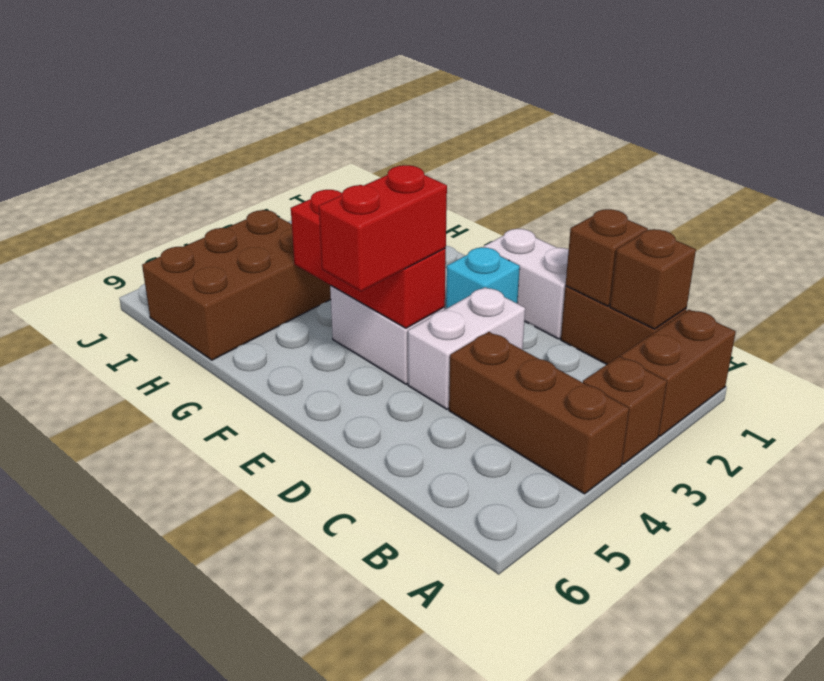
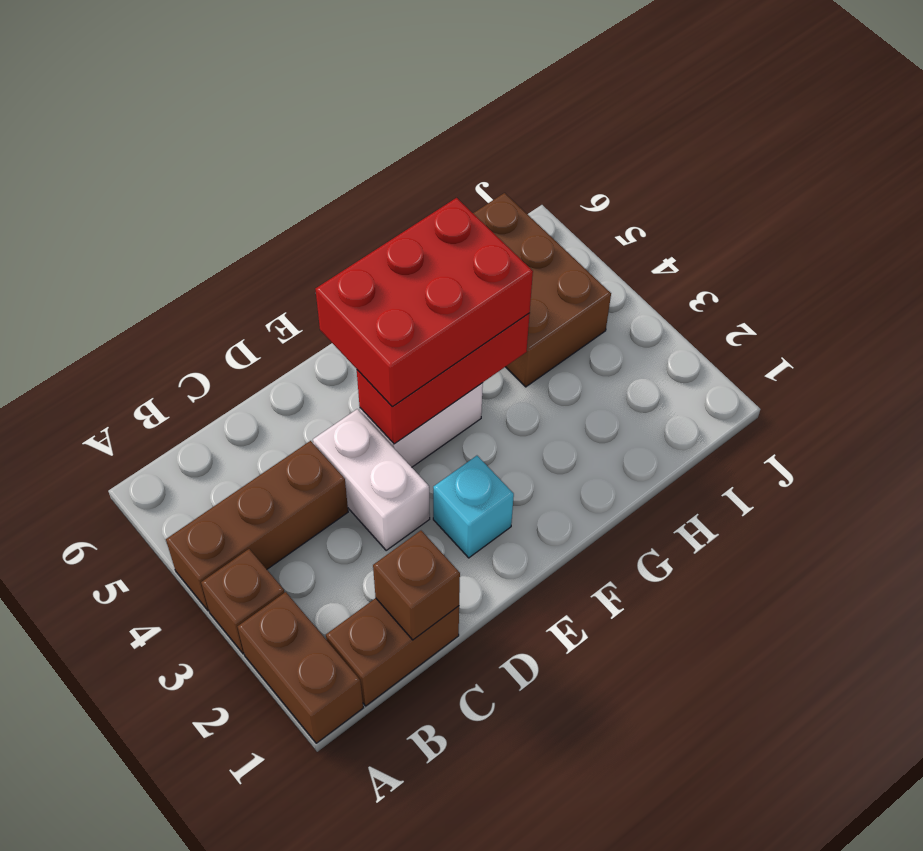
brown 1x1 brick [610,229,696,329] -> none
white 1x2 brick [483,229,569,339] -> none
red 1x2 brick [319,165,447,291] -> red 2x3 brick [315,198,533,407]

